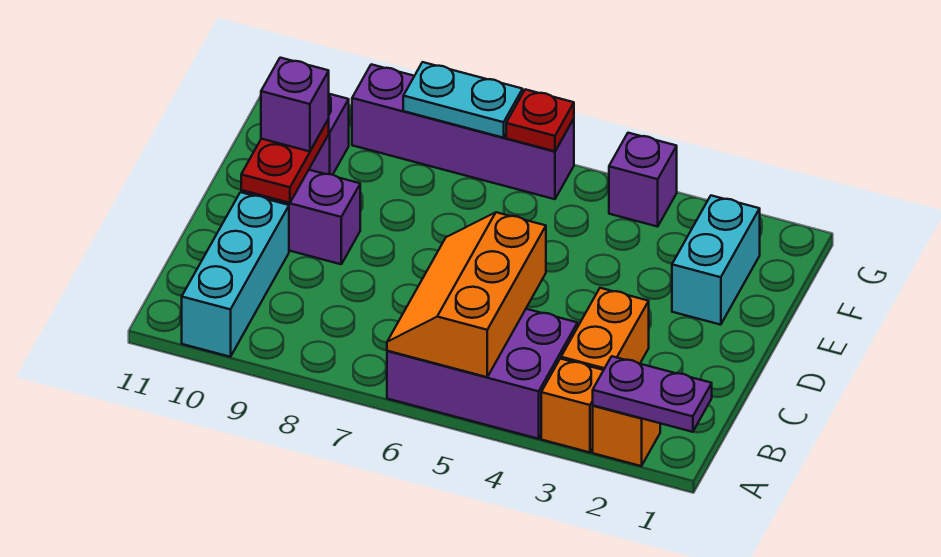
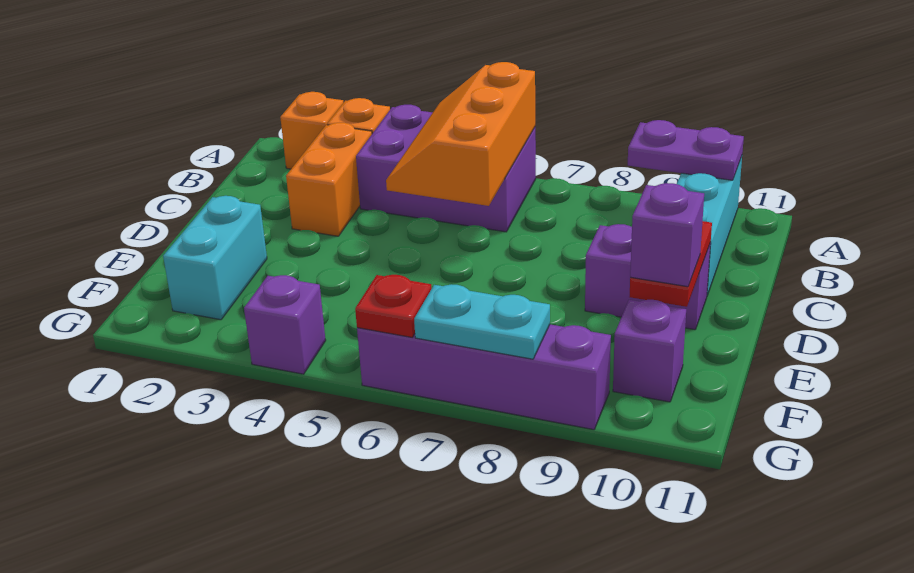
purple 1x2 plate [593,356,712,432] -> purple 1x2 plate moved to [628,120,744,180]
orange 2x3 slope [387,212,546,377] -> orange 2x3 slope turned to [386,62,535,206]

